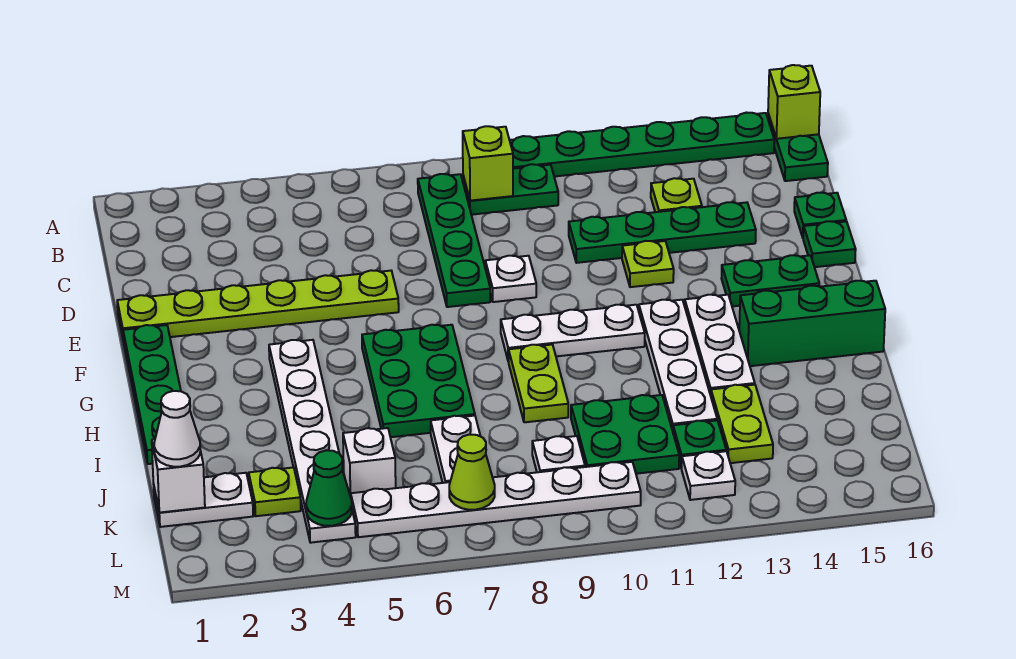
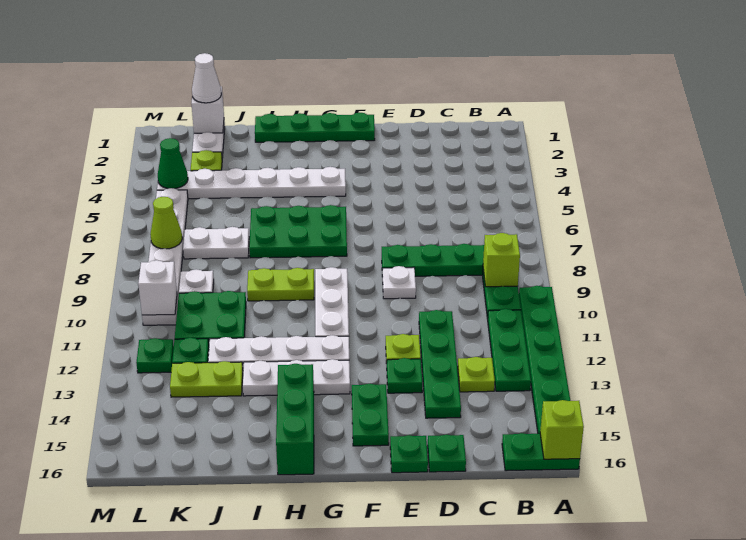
none -> green 1x3 plate [488,309,531,391]
lime 1x6 plate [117,270,399,342] -> none
none -> green 1x1 plate [387,358,422,393]
white 1x1 brick [343,428,396,496] -> white 1x1 brick moved to [138,260,177,315]
white 1x1 plate [681,451,735,500] -> green 1x1 plate [136,338,174,373]

